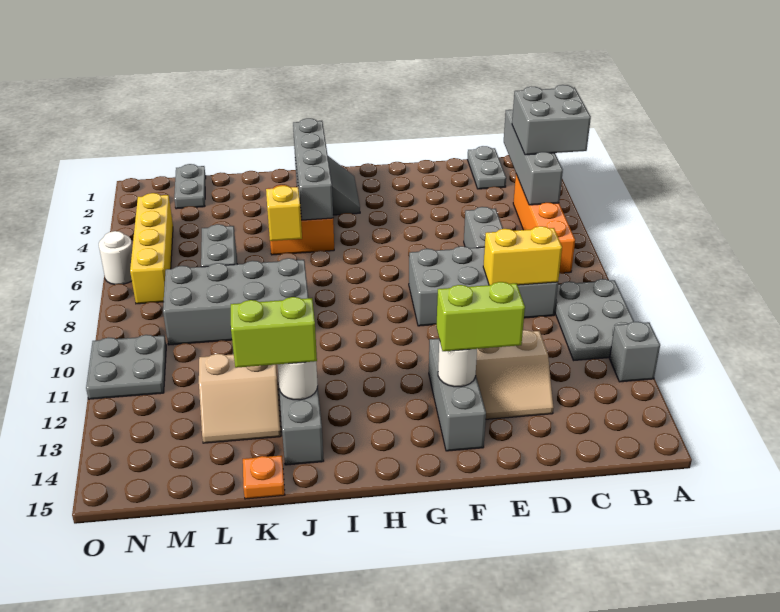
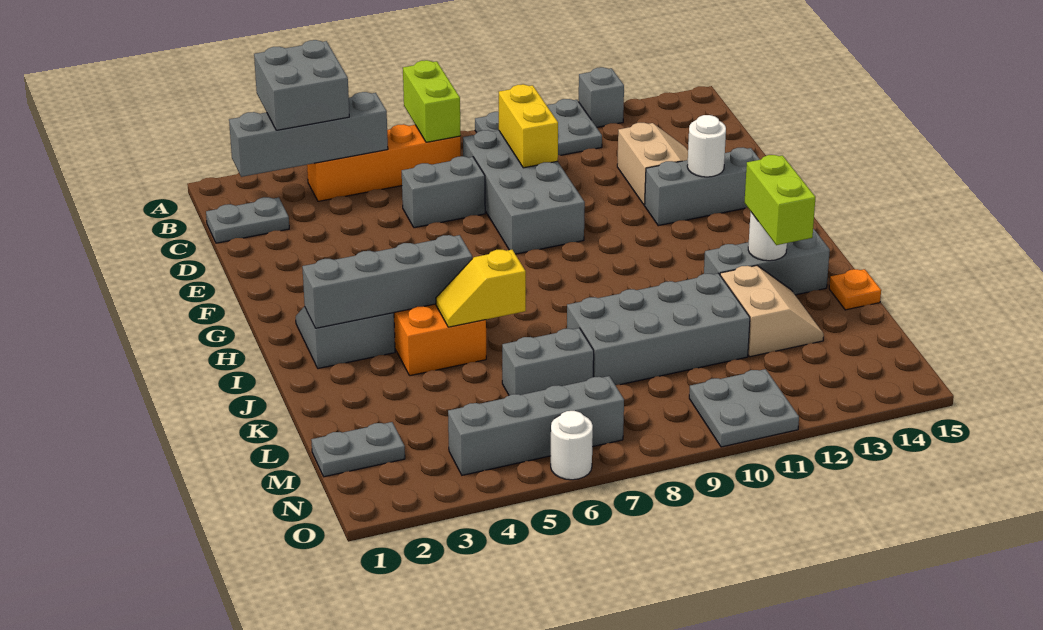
lime 1x2 brick [436,282,525,351] -> lime 1x2 brick moved to [403,60,461,142]
grey 2x4 brick [163,258,308,345] -> grey 2x4 brick turned to [567,273,750,385]
yellow 1x4 brick [130,193,173,304] -> grey 1x4 brick [448,376,624,475]

